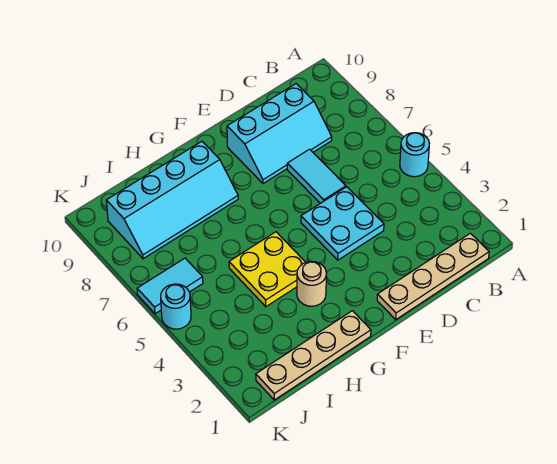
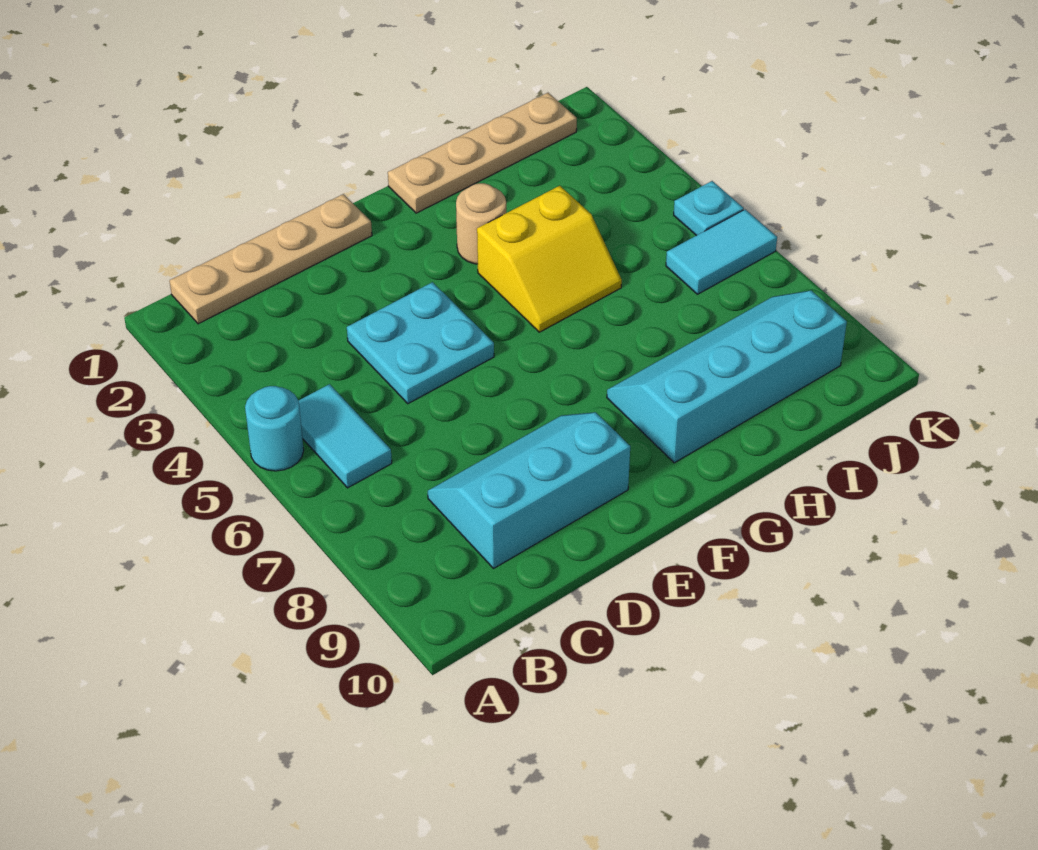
cyan 1x2 tile [287,149,346,203] -> cyan 1x2 tile moved to [299,384,392,488]
yellow 2x2 plate [229,232,306,307] -> yellow 2x2 slope [477,186,622,332]
cyan 1x1 round brick [161,284,191,329] -> cyan 1x1 plate [674,181,744,236]

